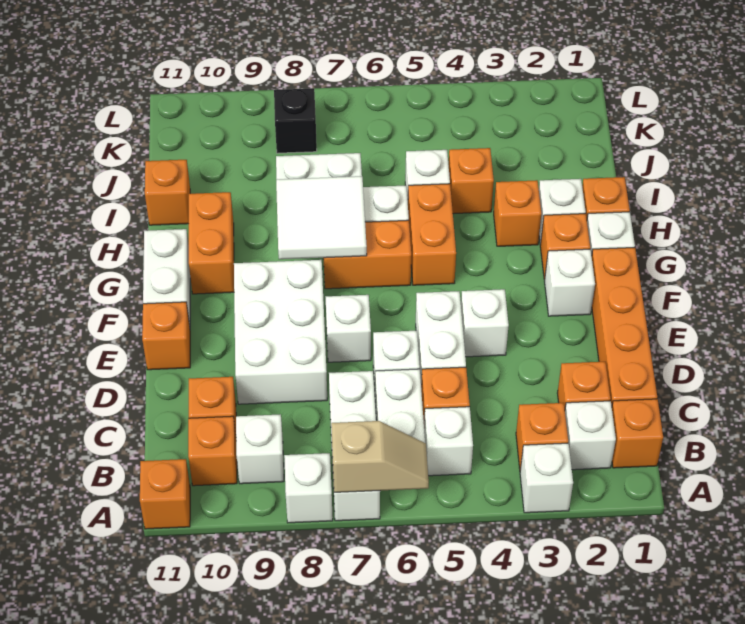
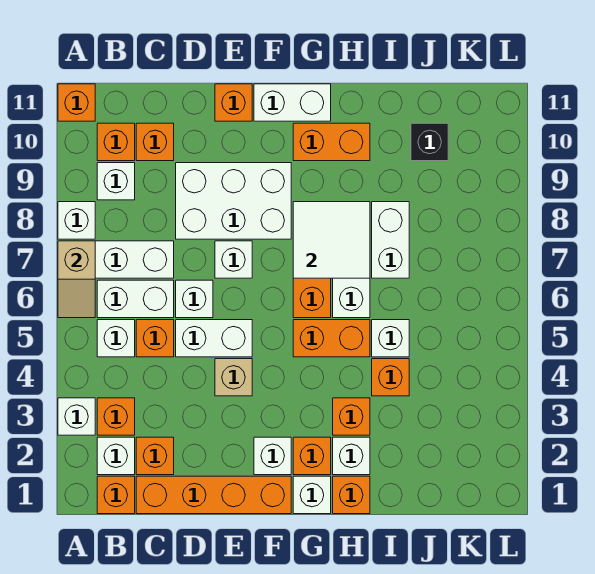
white 1x1 brick [461,289,509,357] -> tan 1x1 brick [215,359,252,396]
orange 1x1 brick [145,160,190,225] -> none
black 1x1 brick [274,88,317,153] -> black 1x1 brick moved to [411,123,448,161]

